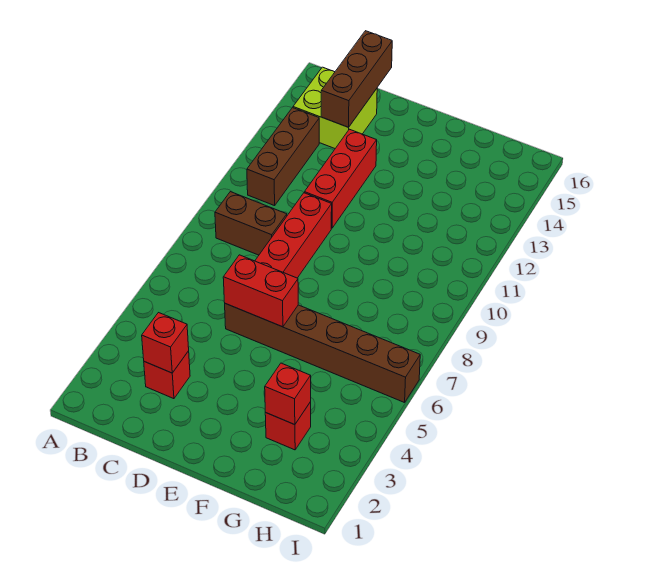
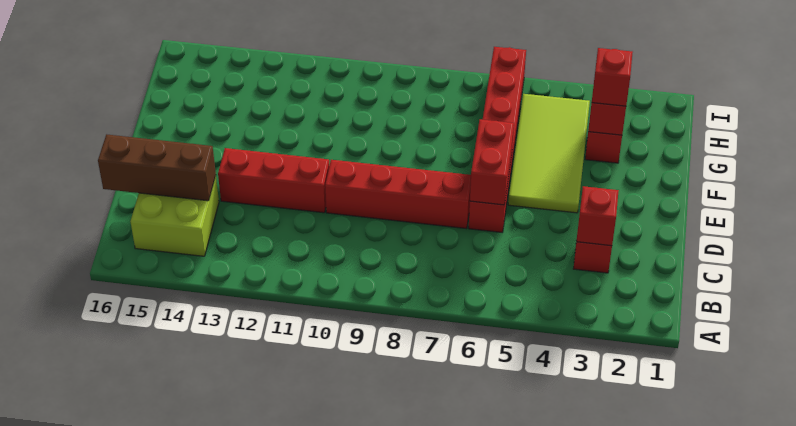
brown 1x2 brick [215,192,287,255] -> none
brown 1x3 brick [247,108,319,206] -> none
brown 1x6 brick [225,304,420,403] -> red 1x6 brick [469,47,526,232]
none -> lime 2x4 tile [508,94,590,213]
none -> red 1x1 brick [592,48,633,106]

